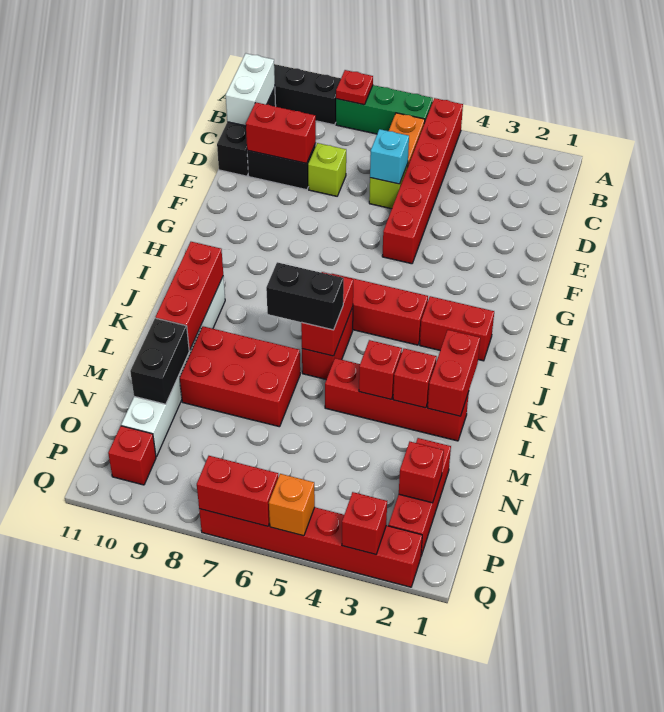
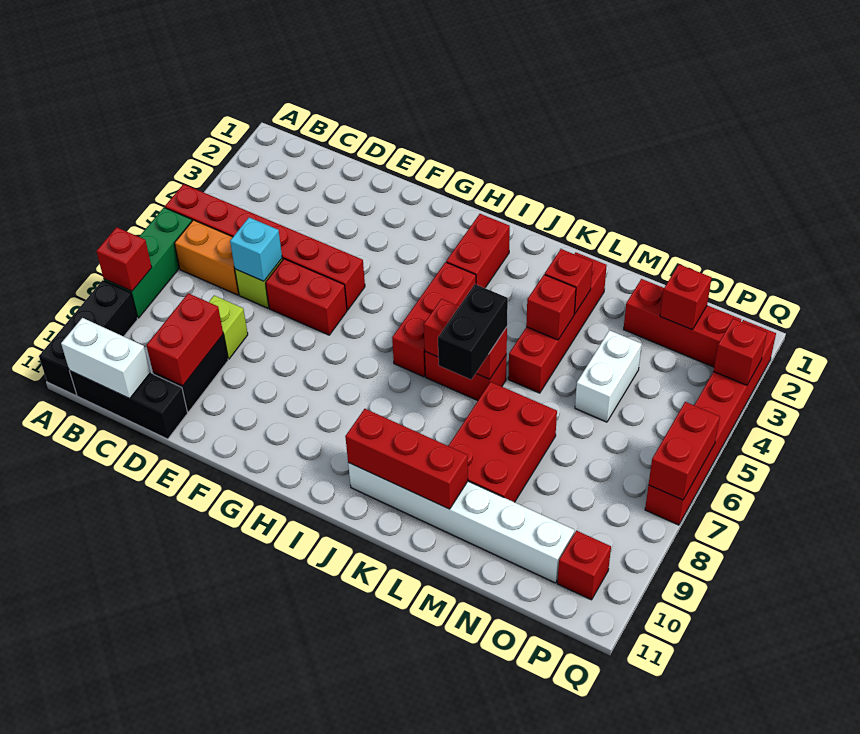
red 1x1 plate [336,70,373,105] -> red 1x1 brick [96,227,152,291]
red 1x2 brick [428,330,480,416] -> red 1x2 brick moved to [266,259,347,335]
black 1x2 brick [130,318,189,404] -> none
none -> white 1x2 brick [575,330,642,422]
orange 1x1 brick [269,474,315,536] -> none

